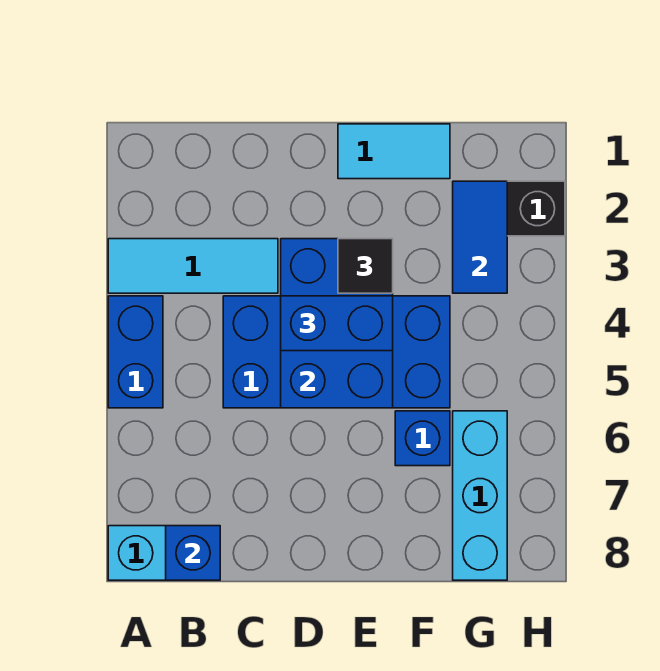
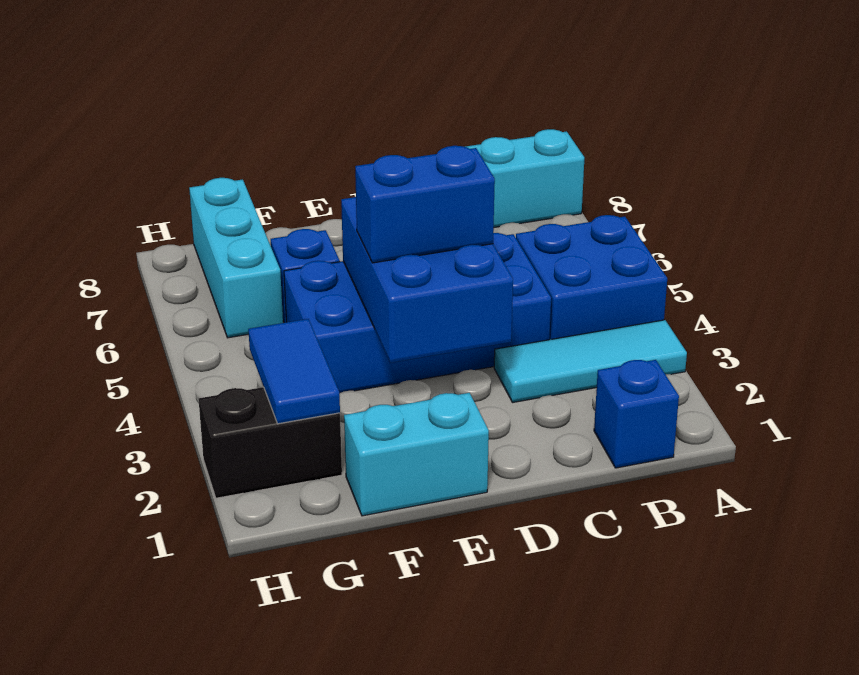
blue 1x2 brick [108,296,163,408] -> blue 2x2 brick [516,215,667,340]
blue 1x1 brick [166,526,220,580] -> blue 1x1 brick moved to [594,360,679,468]
cyan 1x2 tile [338,124,450,179] -> cyan 1x2 brick [344,393,489,516]
black 1x1 tile [338,239,393,293] -> none

